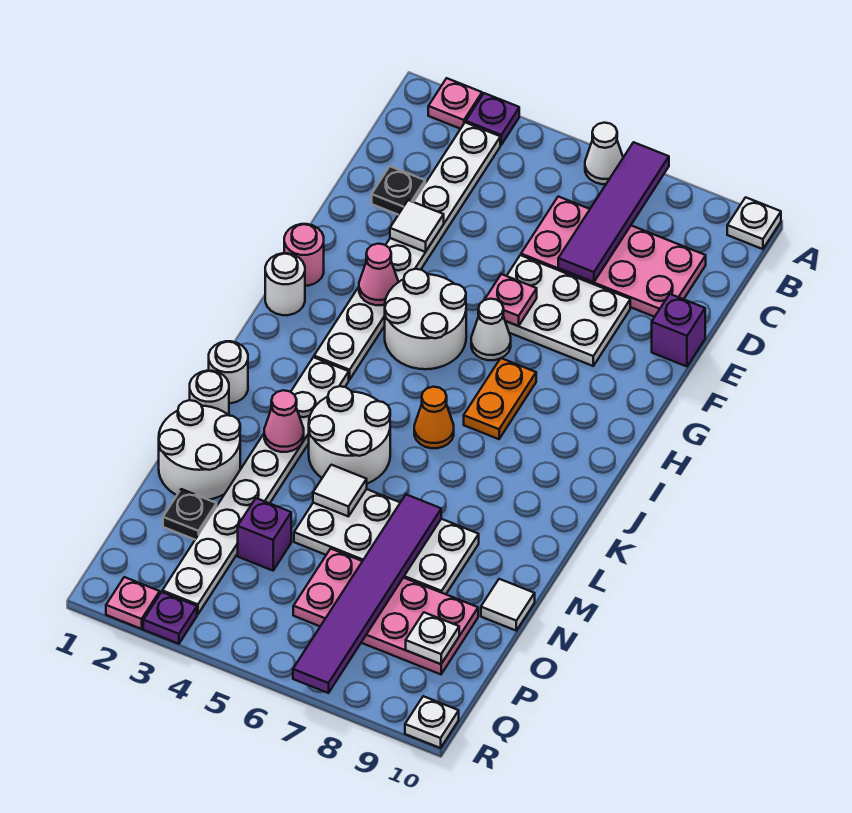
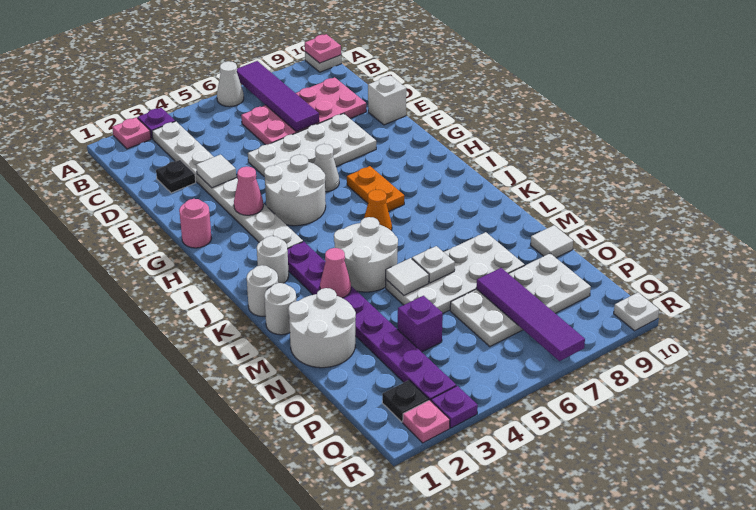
white 2x3 plate [505,255,630,366] -> white 2x4 plate [248,113,376,176]
purple 1x1 brick [652,294,705,366] -> white 1x1 brick [368,76,406,125]
pink 1x1 plate [485,274,537,326] -> pink 1x1 plate moved to [305,34,341,63]
white 1x1 round brick [265,253,305,315] -> white 1x1 round brick moved to [257,236,289,283]
white 1x8 plate [162,357,349,614] -> purple 1x8 plate [287,242,456,401]
purple 1x6 tile [293,495,441,693] -> purple 1x4 tile [476,268,585,361]
black 1x1 plate [163,489,217,539] -> black 1x1 plate moved to [382,380,429,422]
pink 2x4 plate [293,549,478,674] -> white 2x4 plate [450,253,591,347]
white 1x1 plate [406,612,459,664] -> white 1x1 plate moved to [412,246,455,283]

